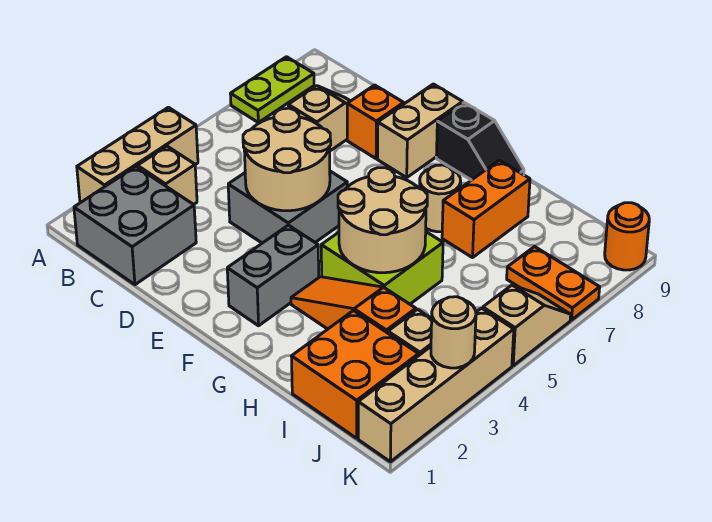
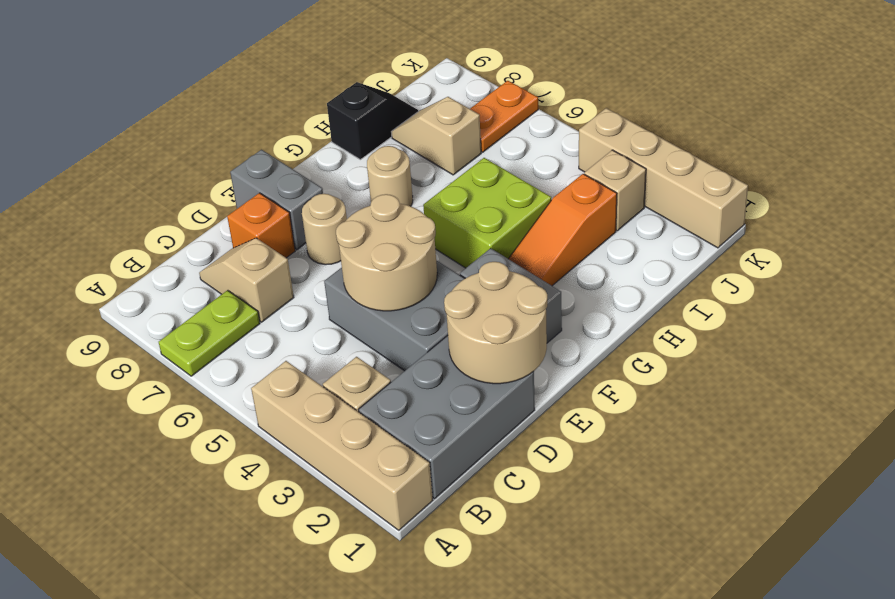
tan 1x3 brick [77,107,198,203] -> tan 1x4 brick [251,361,433,530]
lime 1x2 plate [230,57,314,122] -> lime 1x2 plate turned to [159,290,260,376]
grey 2x2 brick [74,167,196,285] -> grey 2x3 brick [359,336,535,499]
grey 2x2 brick [228,171,347,243] -> grey 2x3 brick [324,260,465,371]
tan 1x2 brick [378,84,463,178] -> grey 1x2 brick [230,150,323,250]
black 1x2 slope [436,103,524,180] -> black 1x2 slope moved to [327,82,418,160]
tan 2x2 round brick [338,168,427,273] -> tan 2x2 round brick moved to [444,262,548,384]
orange 1x2 brick [442,160,530,258] -> none
orange 2x2 brick [292,311,419,438] -> none
tan 1x1 round brick [431,297,476,368] -> tan 1x1 round brick moved to [302,194,347,265]
tan 1x2 slope [483,285,571,366] -> tan 1x2 slope moved to [391,97,481,175]
orange 1x1 round brick [605,203,649,270] -> none

